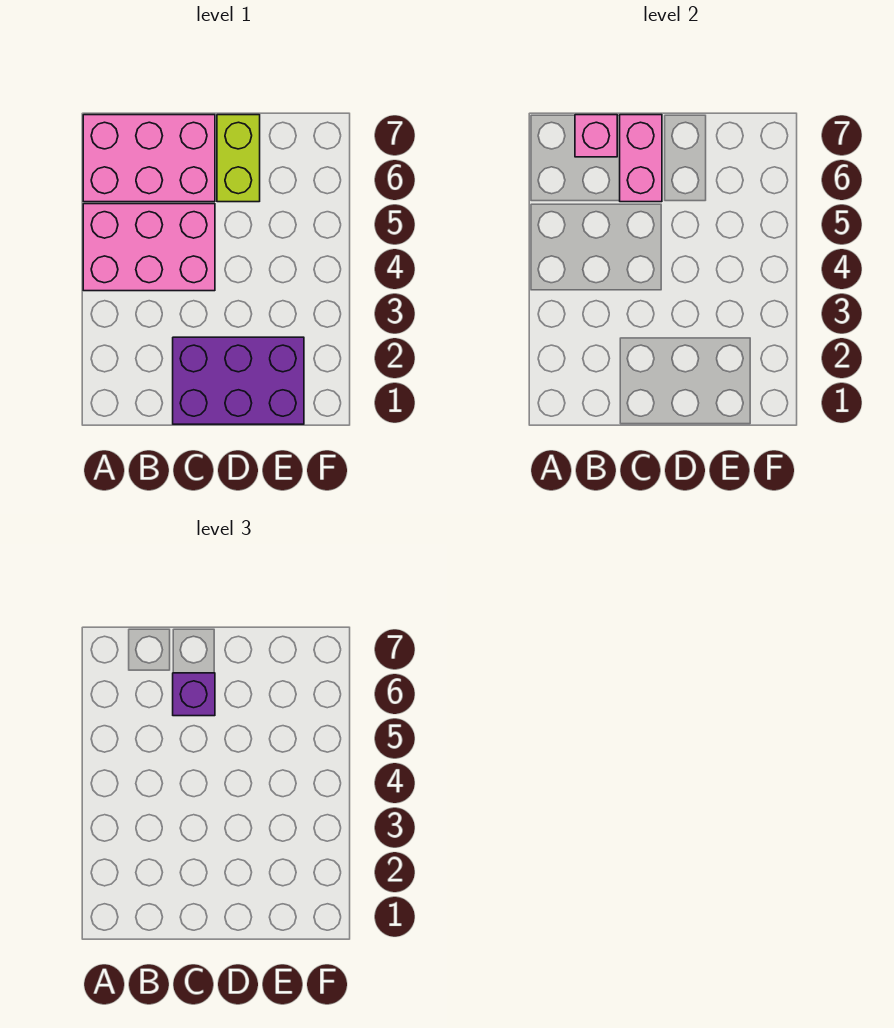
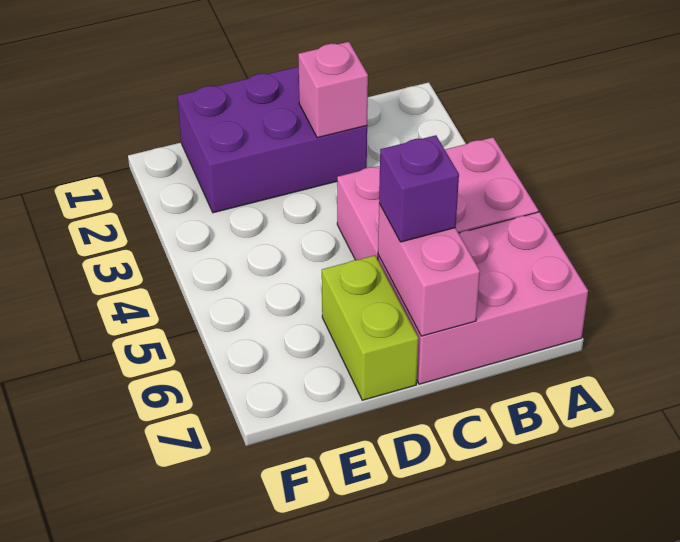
pink 1x1 brick [575,115,617,157] -> pink 1x1 brick moved to [298,42,368,138]

